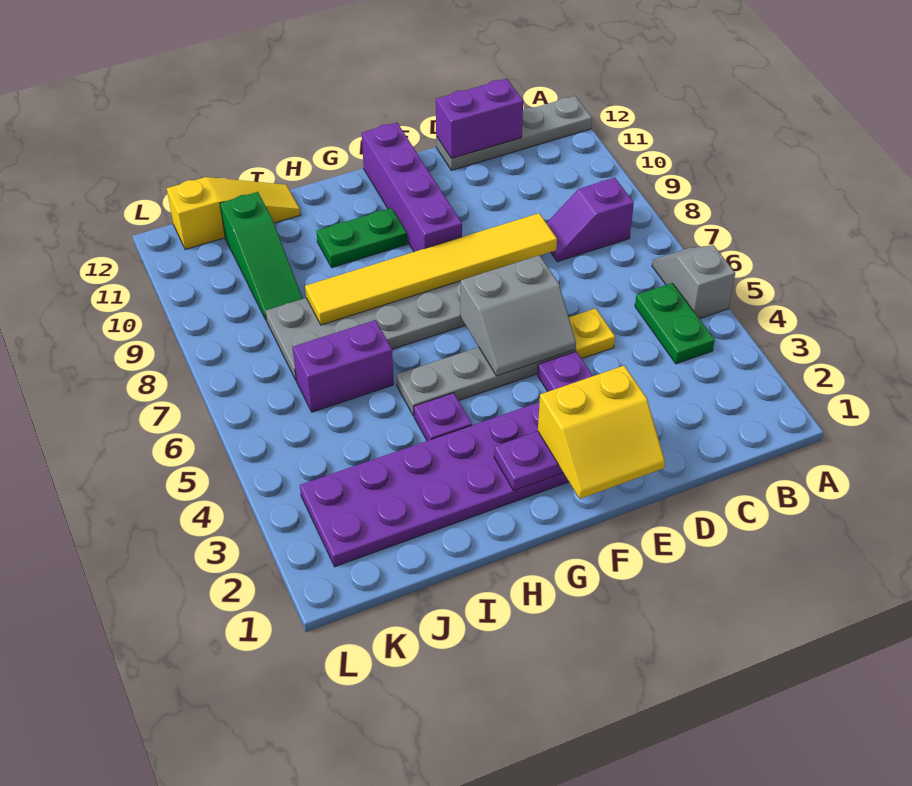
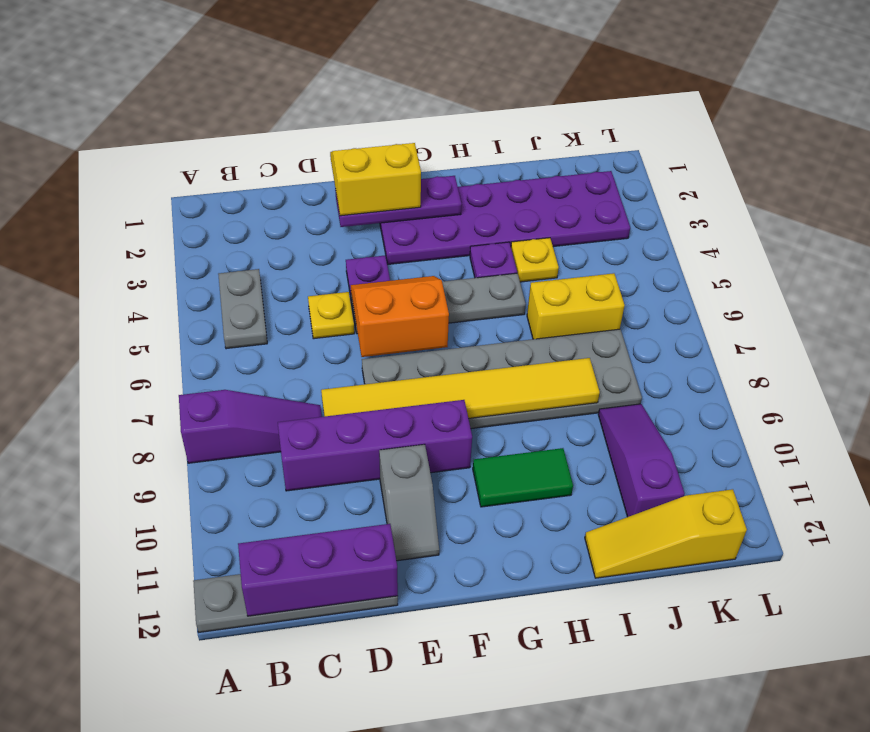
grey 1x2 slope [652,245,735,319] -> grey 1x2 slope moved to [379,444,439,561]
green 1x2 plate [635,283,715,364] -> grey 1x2 plate [218,269,267,349]
purple 1x2 slope [547,178,634,262] -> purple 1x3 slope [179,390,322,463]
purple 1x2 brick [436,79,523,158] -> purple 1x3 brick [238,524,398,616]
grey 2x2 slope [460,255,576,376] -> orange 2x2 slope [351,276,449,357]
purple 1x4 brick [362,123,462,252] -> purple 1x4 brick turned to [278,400,472,491]
green 1x2 plate [316,208,407,267] -> green 1x2 tile [473,448,573,507]
none -> yellow 1x1 plate [511,238,559,282]
purple 1x2 brick [293,320,394,412] -> yellow 1x2 brick [527,273,625,339]
green 1x3 slope [220,192,303,320] -> purple 1x3 slope [598,404,685,517]

